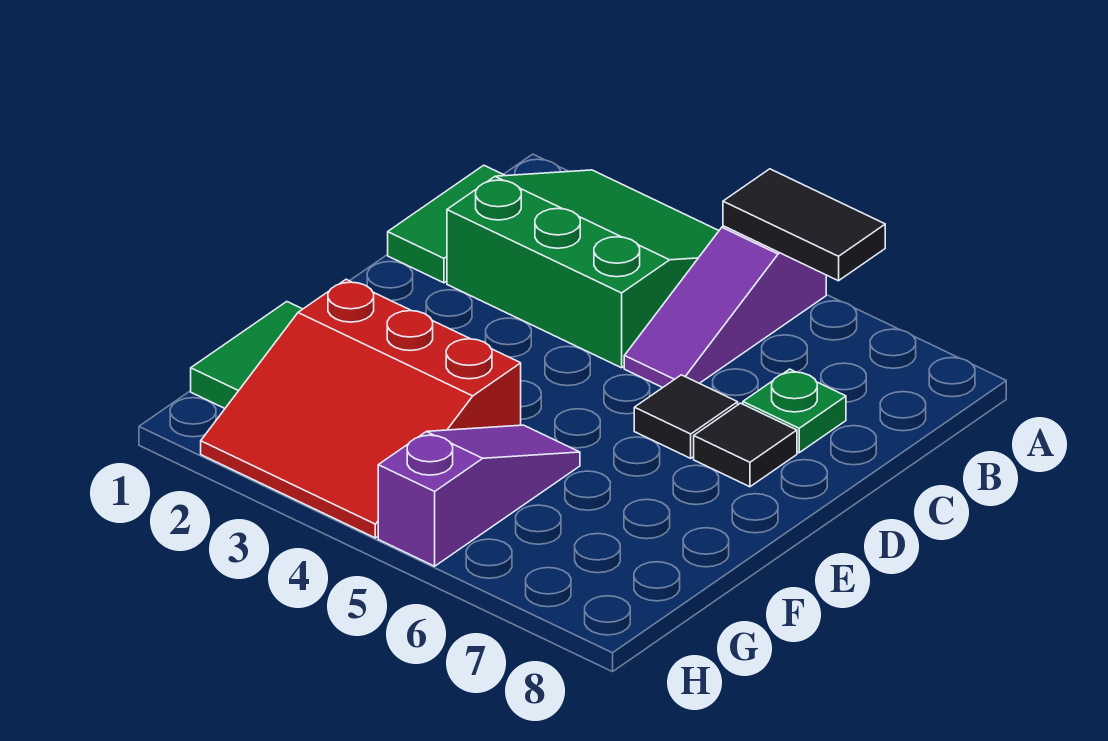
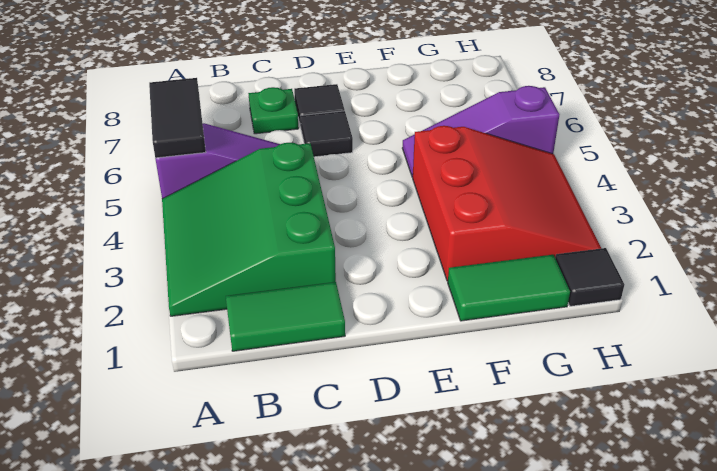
none -> black 1x1 tile [555,248,624,306]

